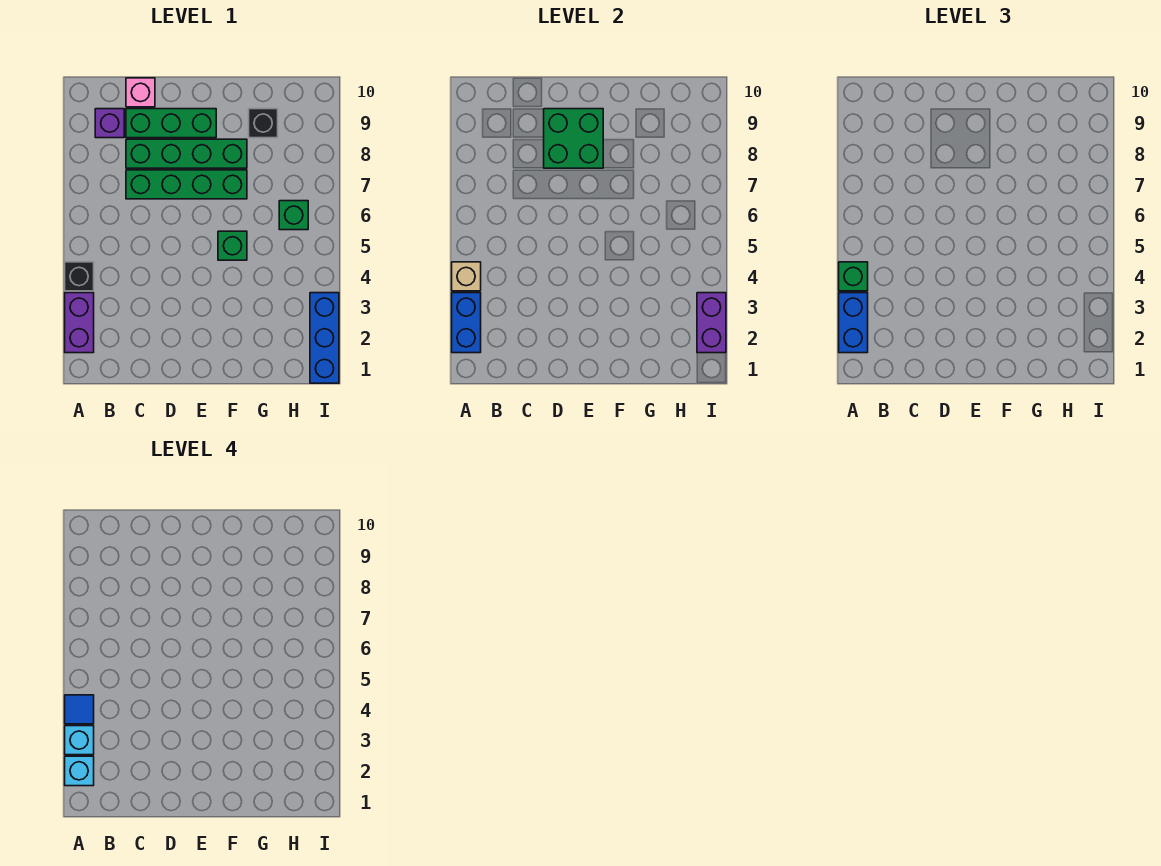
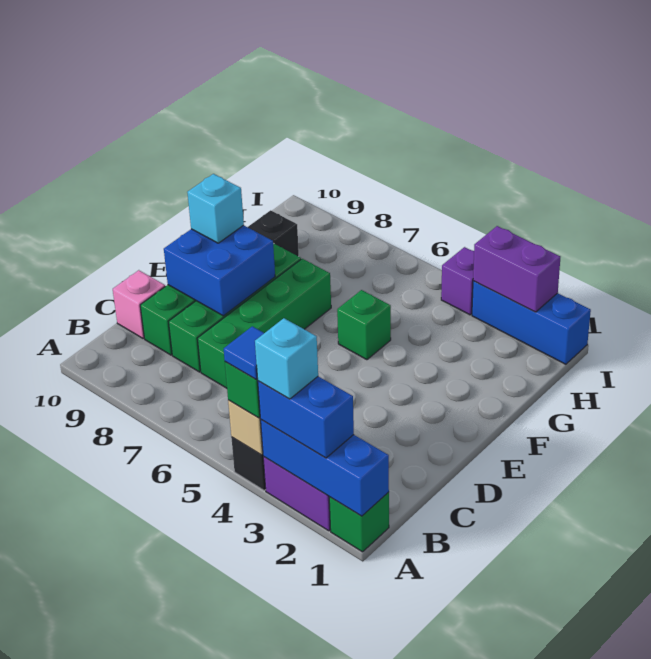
blue 1x2 brick [452,293,481,353] -> blue 1x3 brick [261,420,389,516]
cyan 1x1 brick [65,756,94,786] -> cyan 1x1 brick moved to [187,174,244,243]
purple 1x1 brick [95,109,124,138] -> purple 1x1 brick moved to [441,247,474,315]
green 2x2 brick [544,109,603,168] -> blue 2x2 brick [164,225,275,316]
green 1x1 brick [279,201,308,230] -> green 1x1 brick moved to [329,492,389,552]

